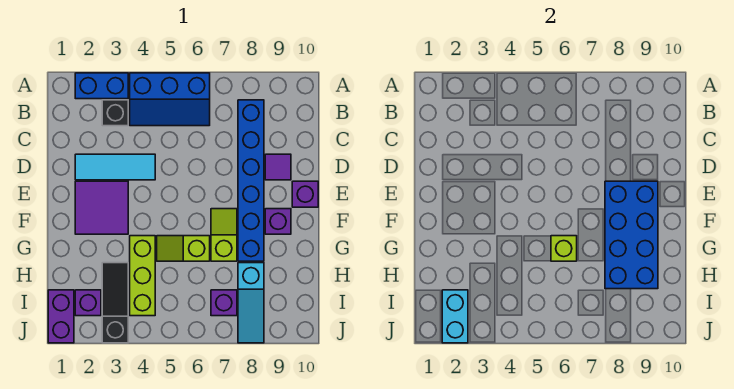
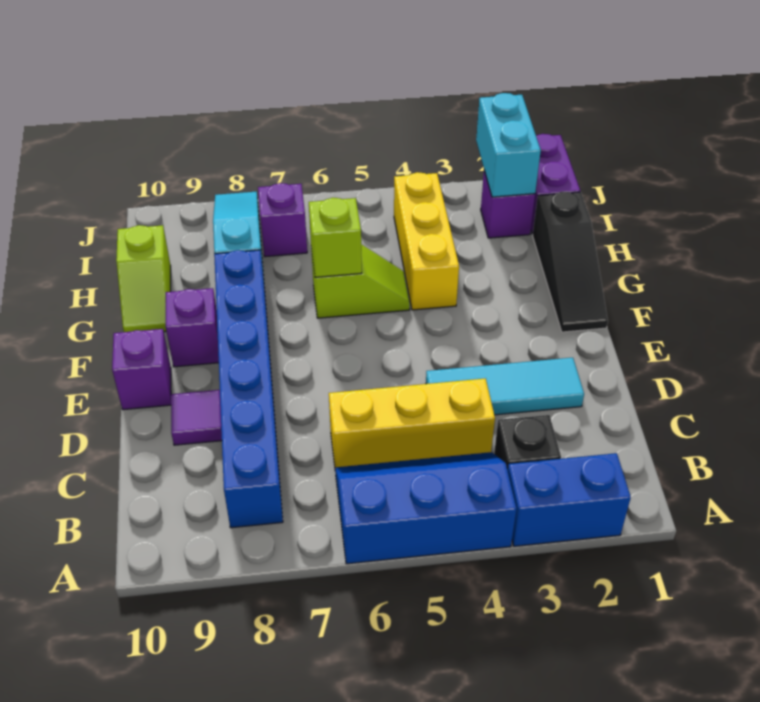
none -> yellow 1x3 brick [329,378,495,468]
purple 2x2 tile [75,181,128,234] -> none
blue 2x4 brick [605,181,658,289] -> none
lime 1x2 slope [211,209,237,261] -> lime 1x2 slope moved to [116,225,171,332]
lime 1x3 brick [130,236,155,316] -> yellow 1x3 brick [394,172,459,310]
black 1x3 slope [102,263,128,343] -> black 1x3 slope moved to [533,191,608,332]

